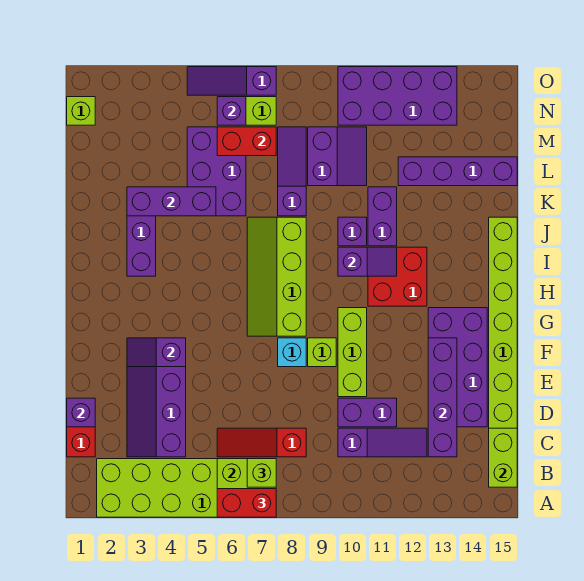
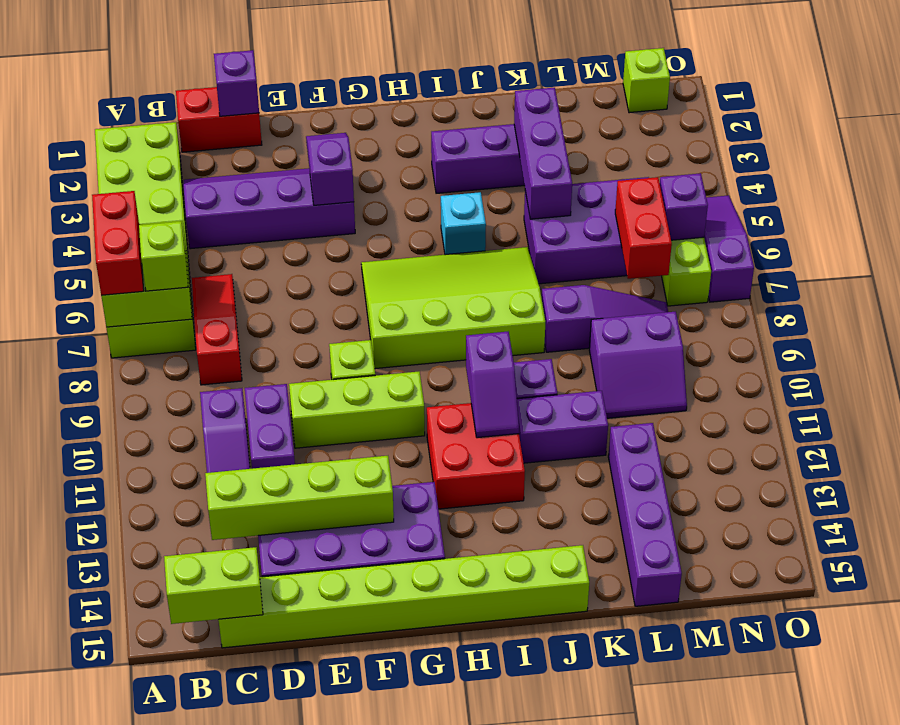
purple 1x4 brick [428,338,457,457] -> lime 1x4 brick [205,456,394,540]
cyan 1x1 brick [278,338,306,367] -> cyan 1x1 brick moved to [441,192,486,254]
lime 2x4 slope [247,217,306,336] -> lime 3x4 slope [361,247,545,369]
purple 2x4 brick [338,67,457,125] -> none

